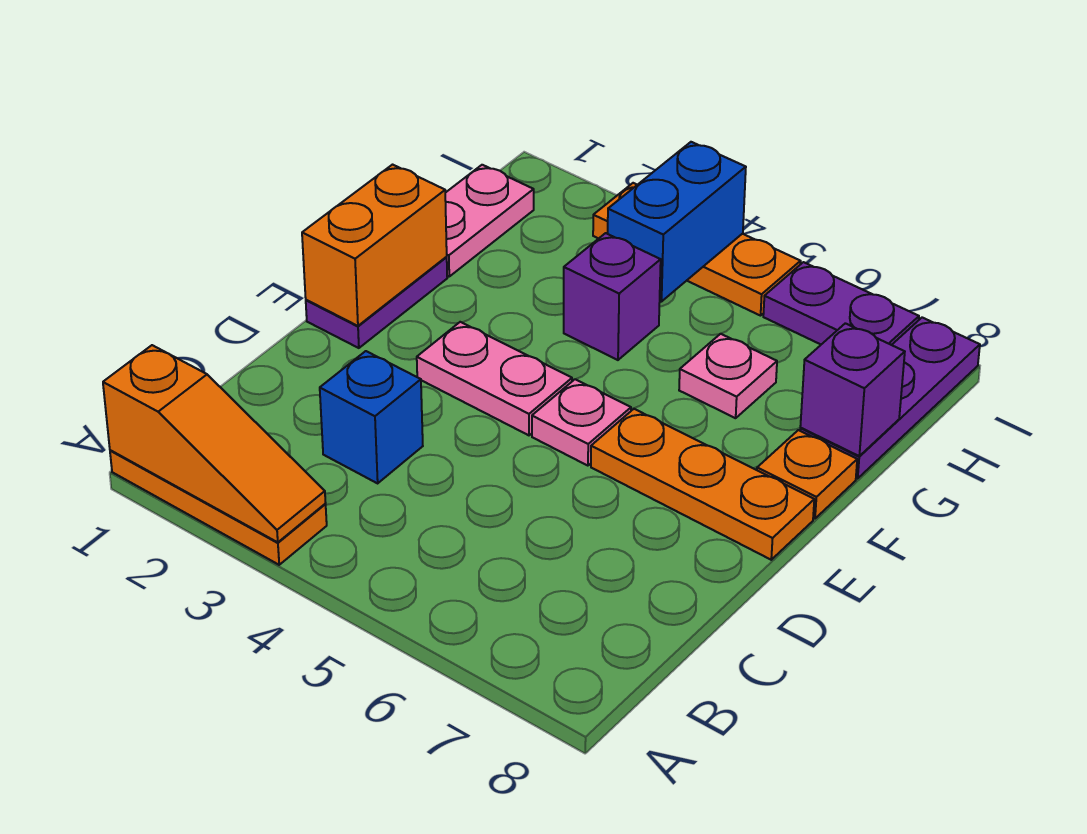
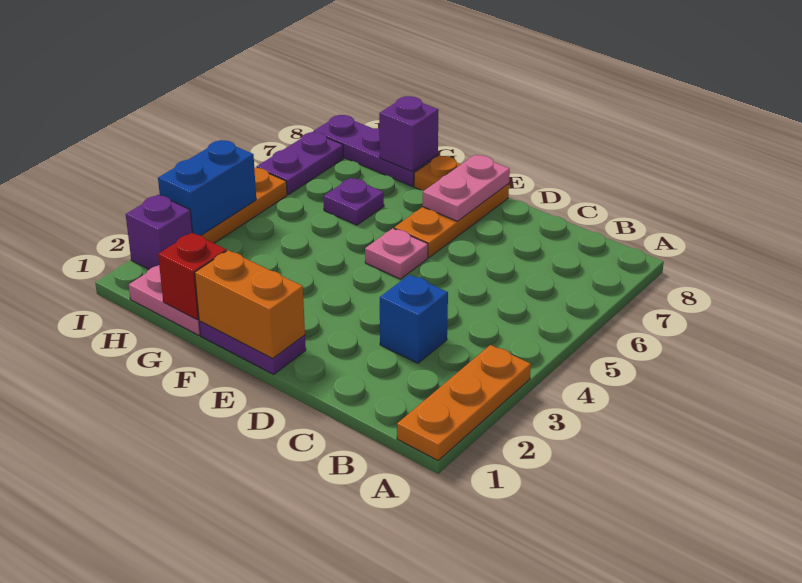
orange 1x3 slope [103,345,326,542] -> none
pink 1x2 plate [417,322,572,435] -> pink 1x2 plate moved to [422,155,510,221]
none -> red 1x1 brick [158,233,226,320]
purple 1x1 brick [564,233,661,360] -> purple 1x1 brick moved to [126,195,192,269]
pink 1x1 plate [679,334,777,418] -> purple 1x1 plate [323,178,384,225]
blue 1x2 brick [608,142,746,302] -> blue 1x2 brick turned to [158,140,256,236]

